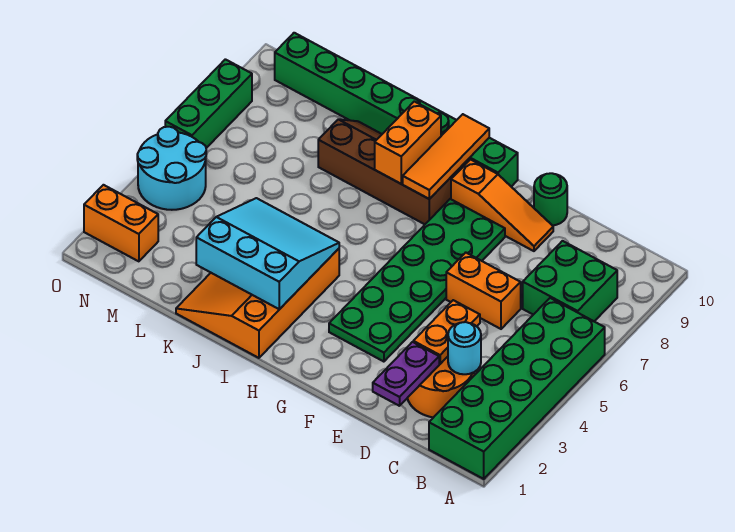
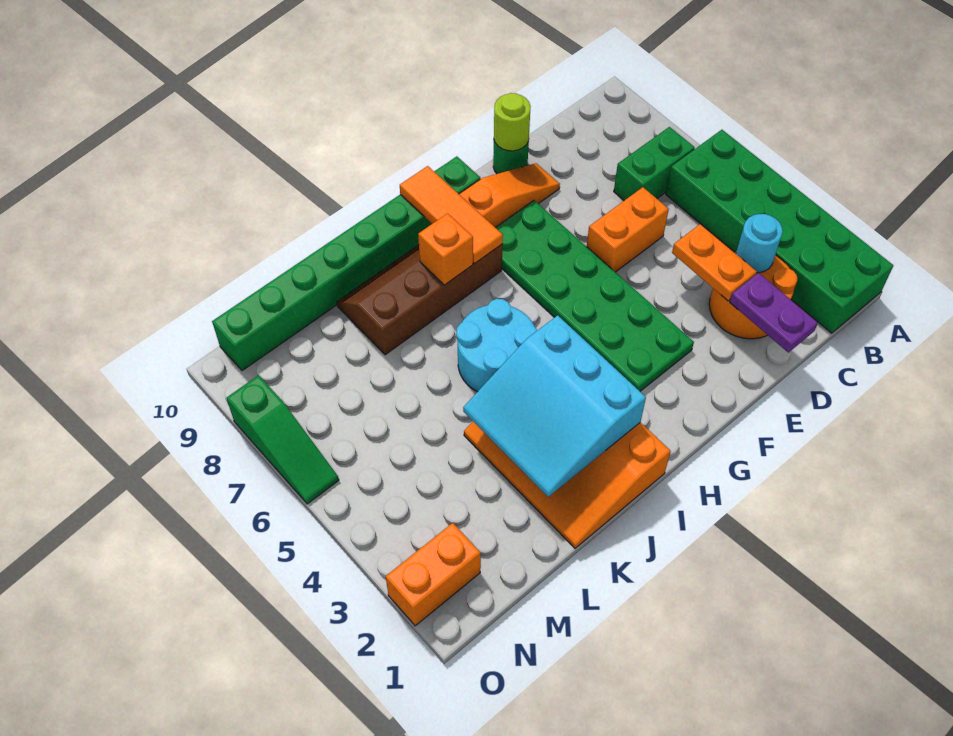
green 2x2 brick [523,241,617,321] -> green 1x2 brick [614,127,695,200]
none -> lime 1x1 round brick [494,93,531,151]
cyan 3x3 slope [196,198,339,309] -> cyan 3x3 slope turned to [463,315,646,497]
orange 1x2 brick [375,101,441,184] -> orange 1x1 brick [418,213,473,285]
cyan 2x2 round brick [137,127,206,210] -> cyan 2x2 round brick moved to [456,299,537,392]
green 1x3 brick [165,59,252,148] -> green 1x3 slope [227,375,339,504]

